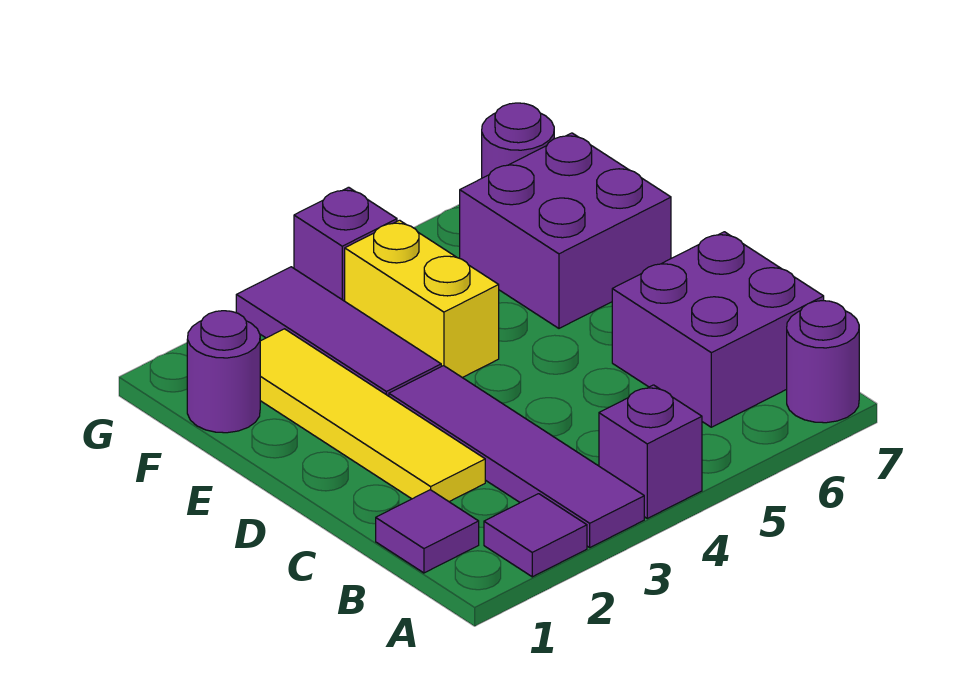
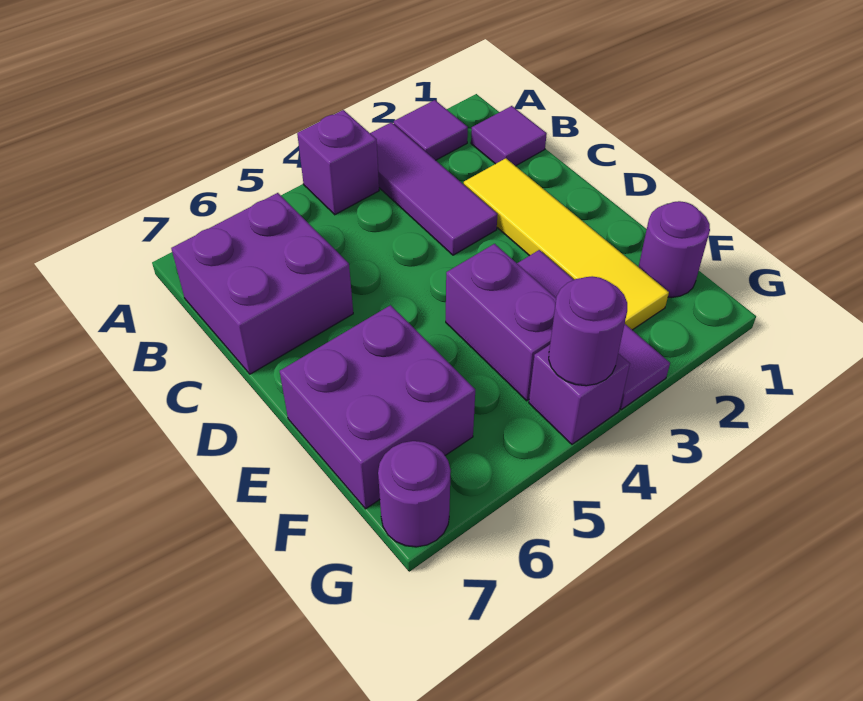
purple 1x4 tile [389,366,644,547] -> purple 1x3 tile [370,122,498,255]
purple 1x1 round brick [787,301,859,423] -> purple 1x1 round brick moved to [549,276,627,386]
yellow 1x2 brick [345,220,499,378] -> purple 1x2 brick [446,244,556,401]

